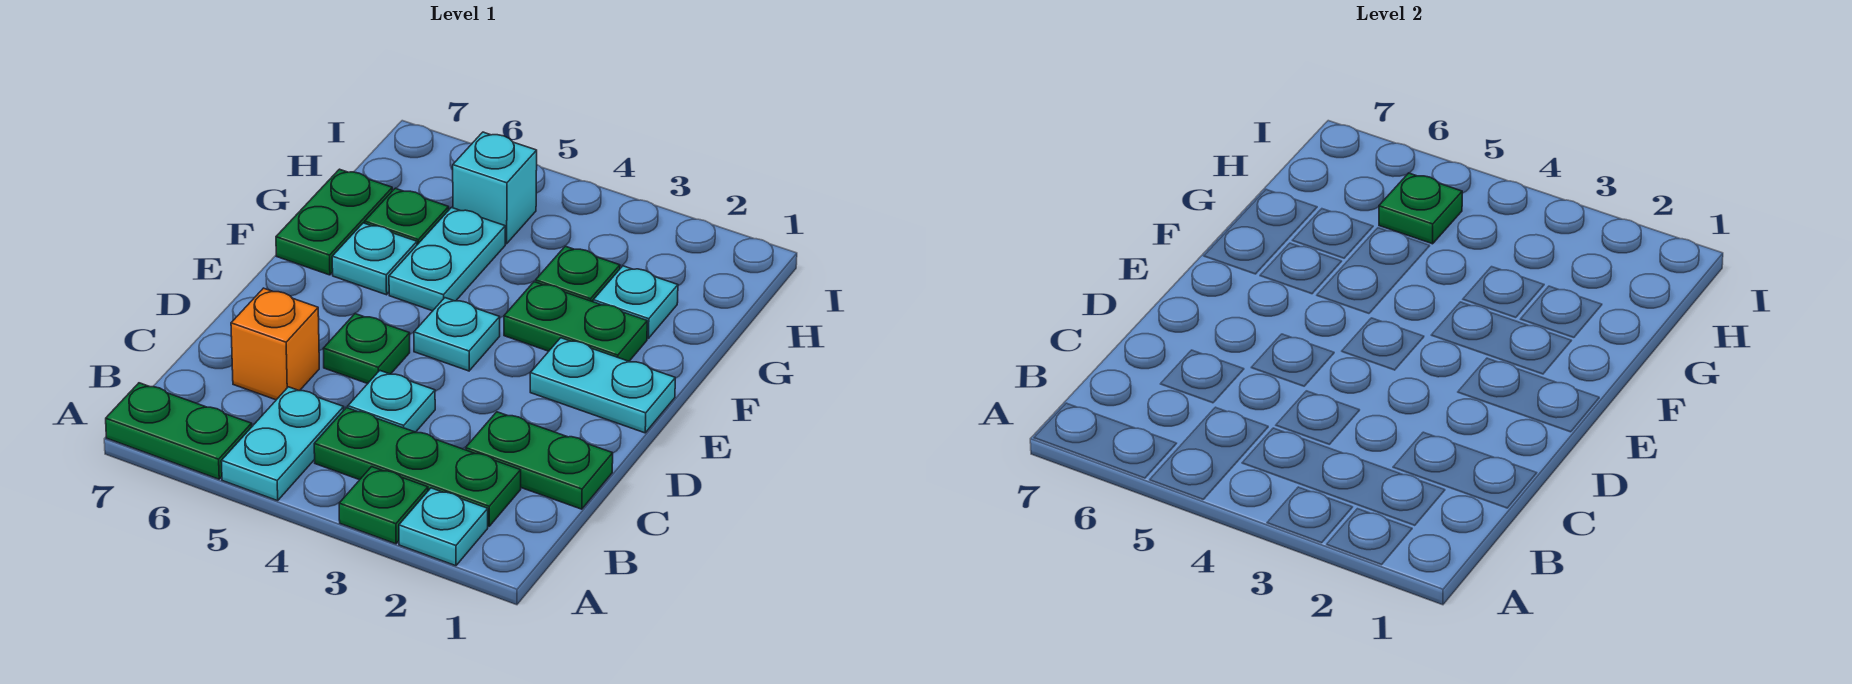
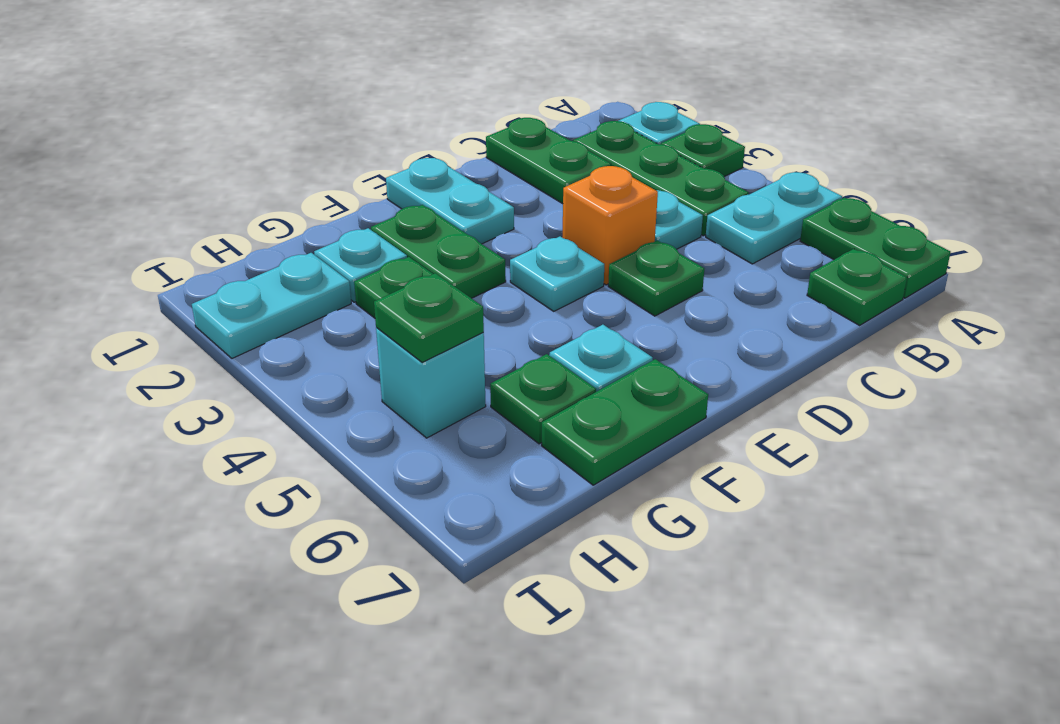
none -> green 1x1 plate [807,249,907,325]
orange 1x1 brick [231,288,319,400] -> orange 1x1 brick moved to [562,166,658,285]
cyan 1x2 plate [389,207,505,311] -> cyan 1x2 plate moved to [192,253,351,358]

